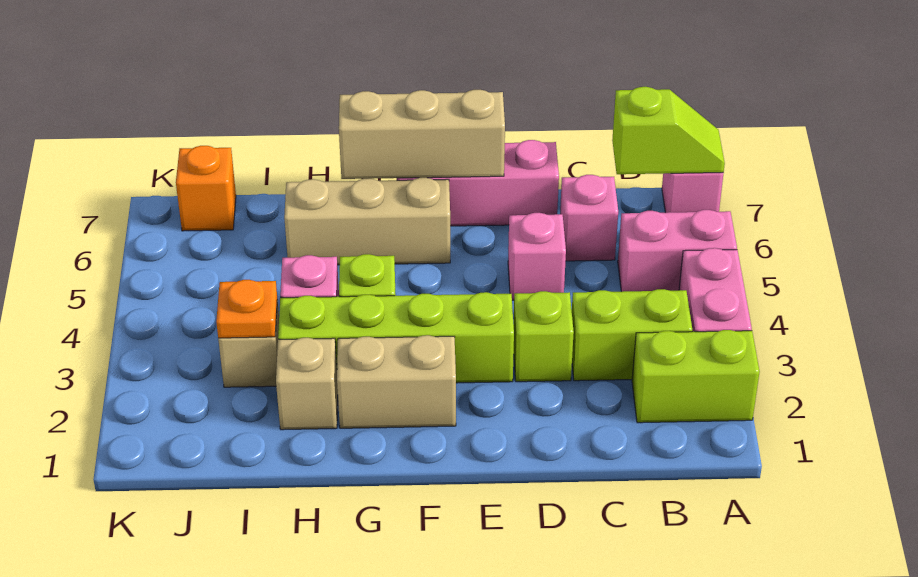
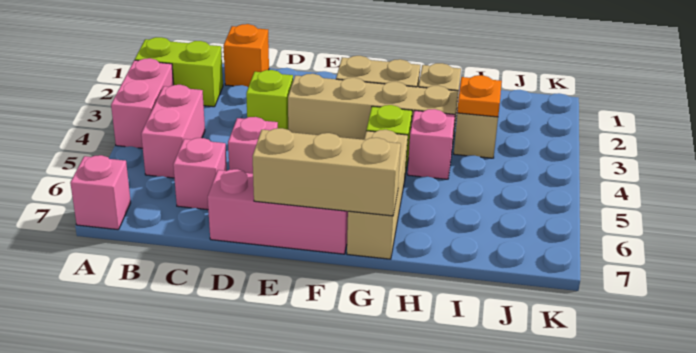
pink 1x2 brick [618,210,737,292] -> pink 1x2 brick turned to [141,85,205,178]
lime 1x2 slope [612,87,725,174] -> none
lime 1x2 brick [572,289,692,381] -> none
lime 1x4 brick [278,292,514,383] -> tan 1x4 brick [288,74,458,147]
tan 1x3 brick [284,178,450,265] -> tan 1x3 brick turned to [347,130,408,259]
orange 1x1 brick [176,146,236,231] -> orange 1x1 brick moved to [223,24,269,87]

